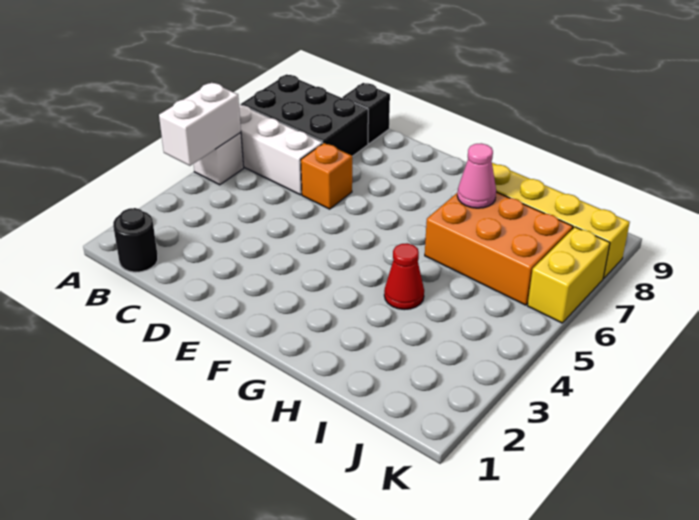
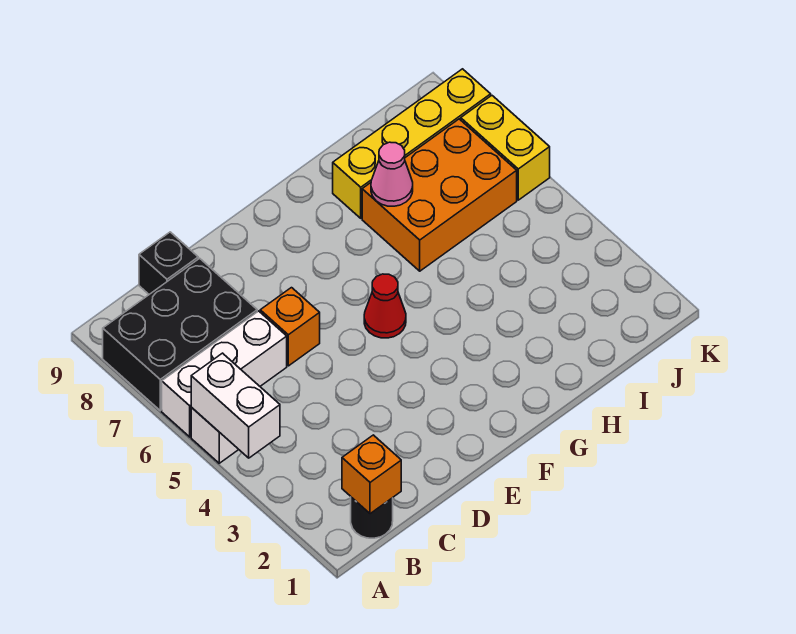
none -> orange 1x1 brick [342,435,401,514]
red 1x1 cone [384,243,424,310] -> red 1x1 cone moved to [364,274,406,338]

